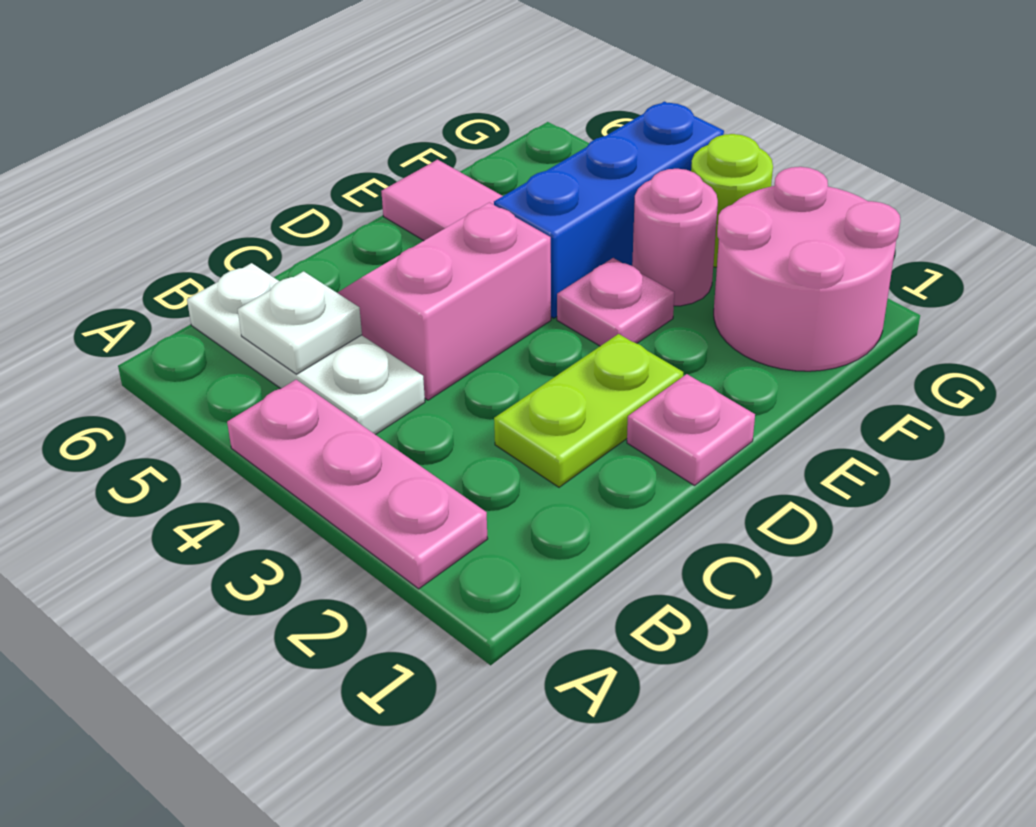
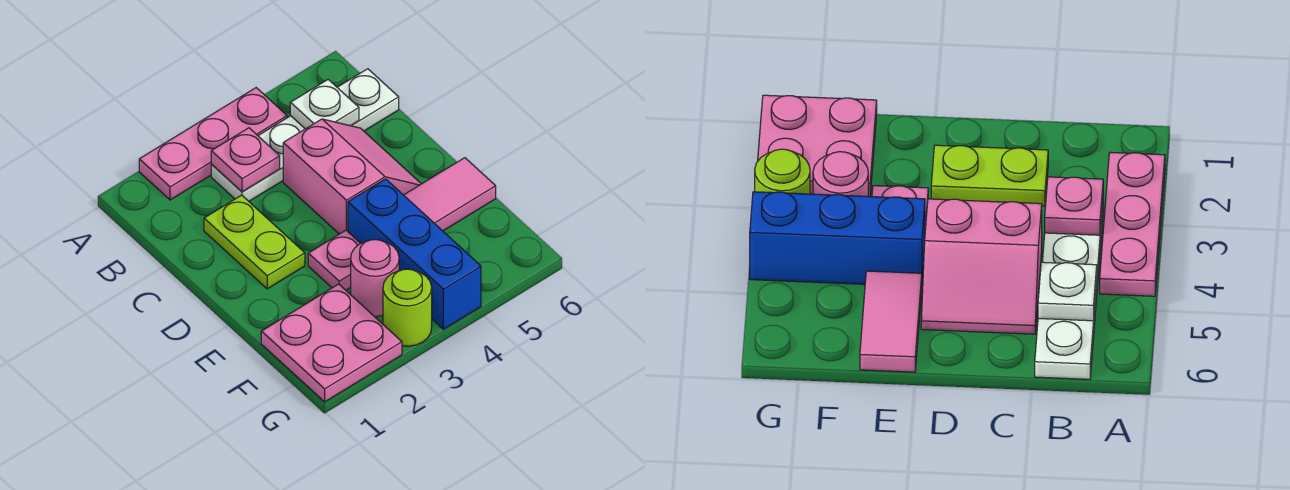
white 1x3 plate [187,263,425,435] -> white 1x4 plate [211,69,399,201]
pink 1x1 plate [627,374,755,485] -> pink 1x1 plate moved to [211,128,280,192]
pink 2x2 round brick [714,167,900,371] -> pink 2x2 plate [261,284,402,402]

